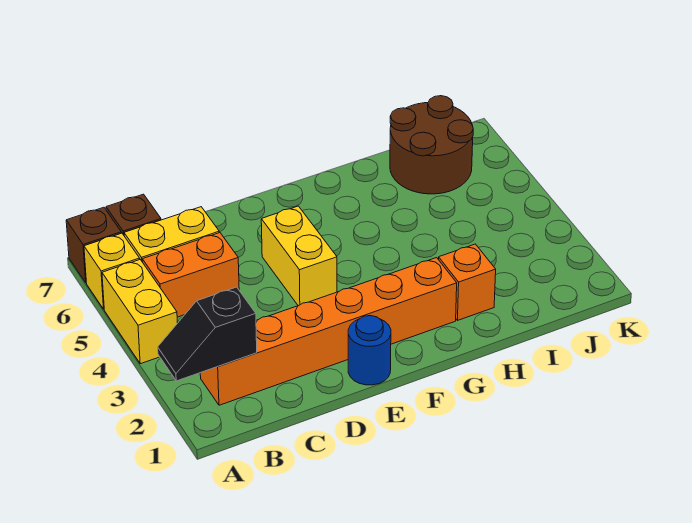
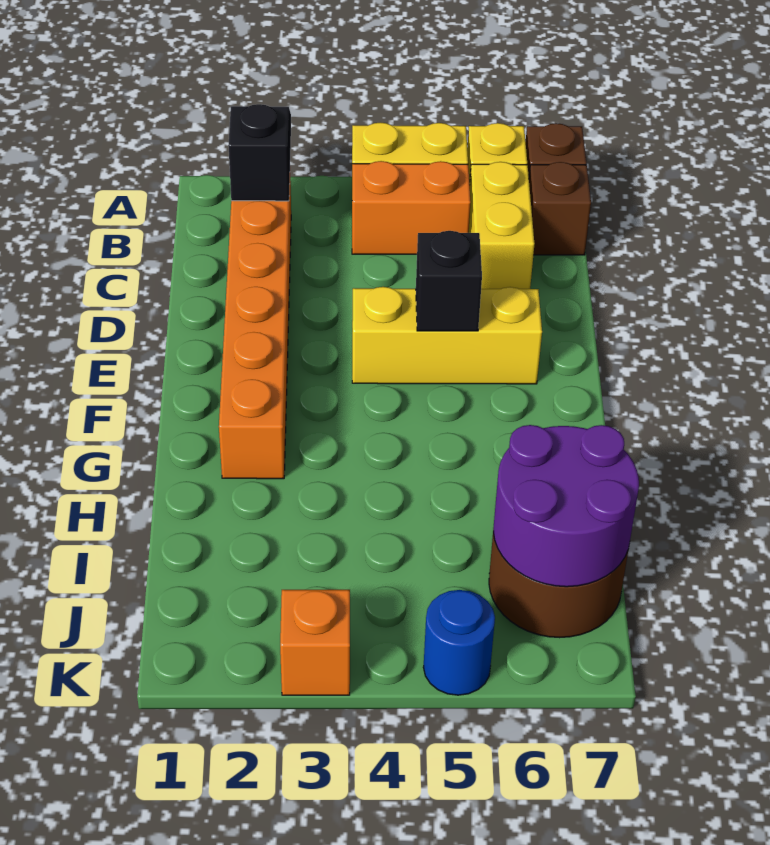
orange 1x2 brick [142,233,239,317] -> orange 1x2 brick turned to [352,161,470,254]
blue 1x1 round brick [348,316,391,385] -> blue 1x1 round brick moved to [423,590,495,695]
yellow 1x2 brick [261,206,337,306] -> yellow 1x3 brick [352,287,542,384]
none -> black 1x1 brick [416,231,482,331]
orange 1x1 brick [439,244,496,320] -> orange 1x1 brick moved to [280,590,350,695]
none -> purple 2x2 round brick [493,425,639,587]

